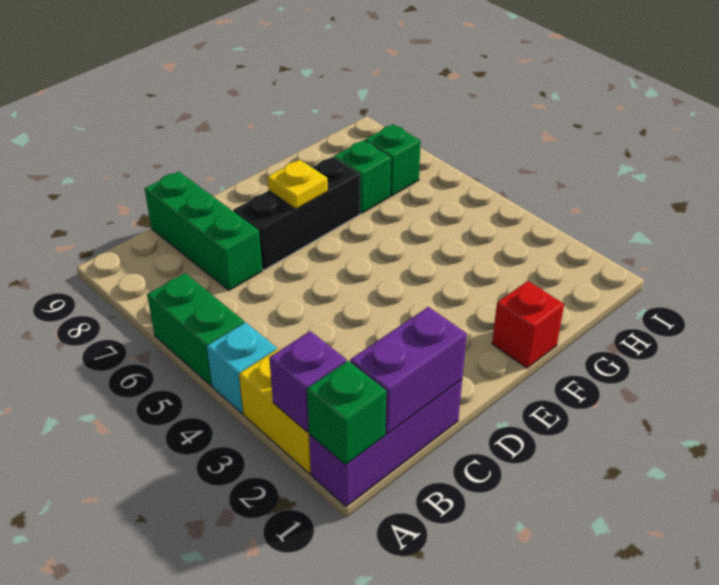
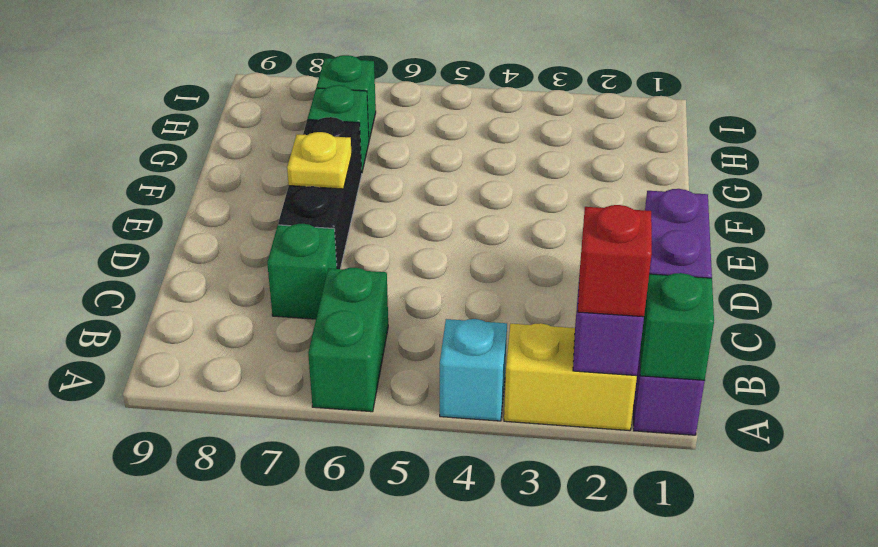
green 1x2 brick [147,273,244,386] -> green 1x2 brick turned to [308,268,388,412]
green 1x3 brick [145,171,262,290] -> green 1x1 brick [267,224,337,319]
red 1x1 brick [492,281,564,368] -> red 1x1 brick moved to [578,205,652,317]

